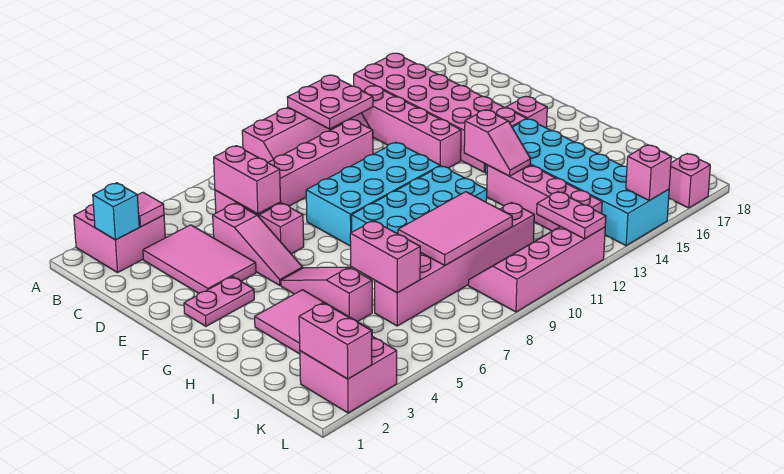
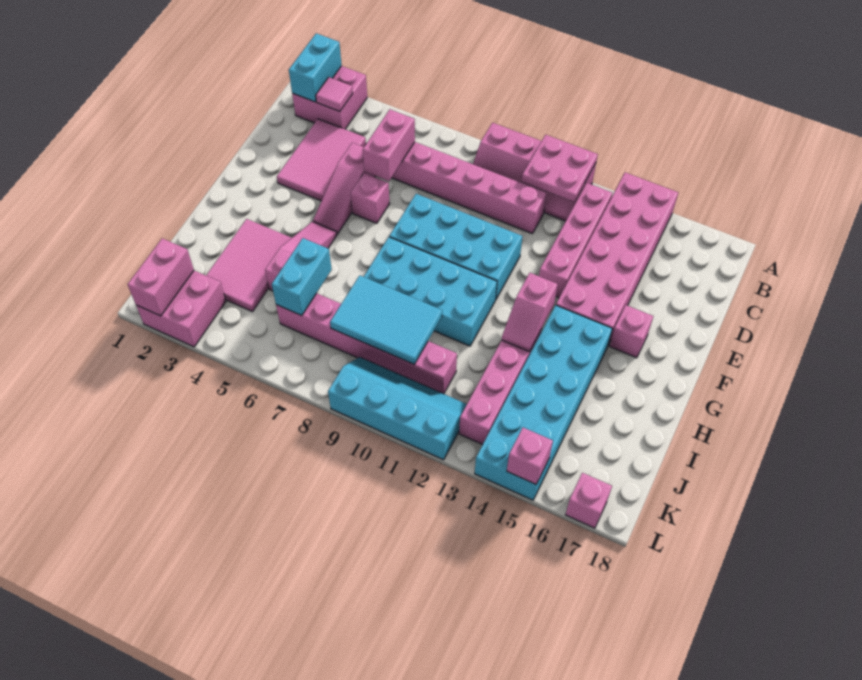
cyan 1x1 brick [93,183,139,240] -> cyan 1x2 brick [289,33,342,102]
pink 1x2 plate [184,277,254,326] -> none
pink 1x2 brick [350,221,420,293] -> cyan 1x2 brick [272,238,332,316]
pink 2x3 tile [398,192,512,265] -> cyan 2x3 tile [330,275,442,364]
pink 2x4 slope [468,227,605,312] -> cyan 2x4 slope [328,357,467,460]
pink 1x2 plate [537,192,606,239] -> none

